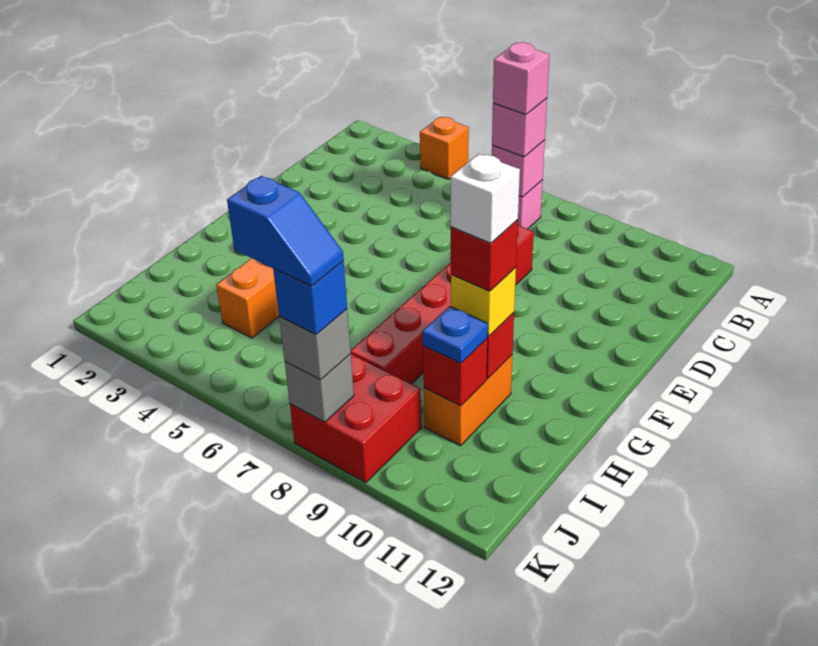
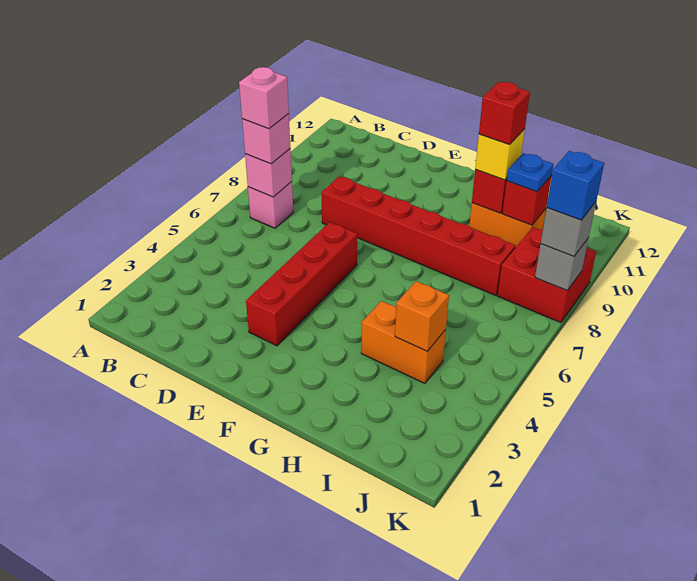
orange 1x1 brick [420,117,469,179] -> orange 1x1 brick moved to [395,281,449,351]
none -> red 1x4 brick [246,222,357,346]
white 1x1 brick [450,154,520,243] -> none
blue 1x2 slope [227,176,344,286] -> none

